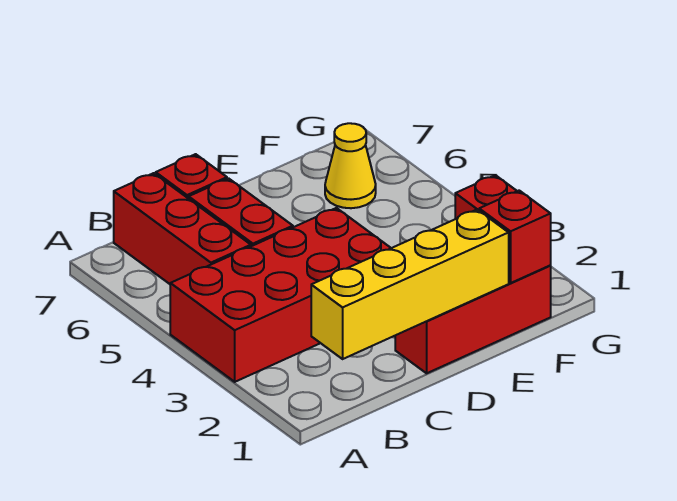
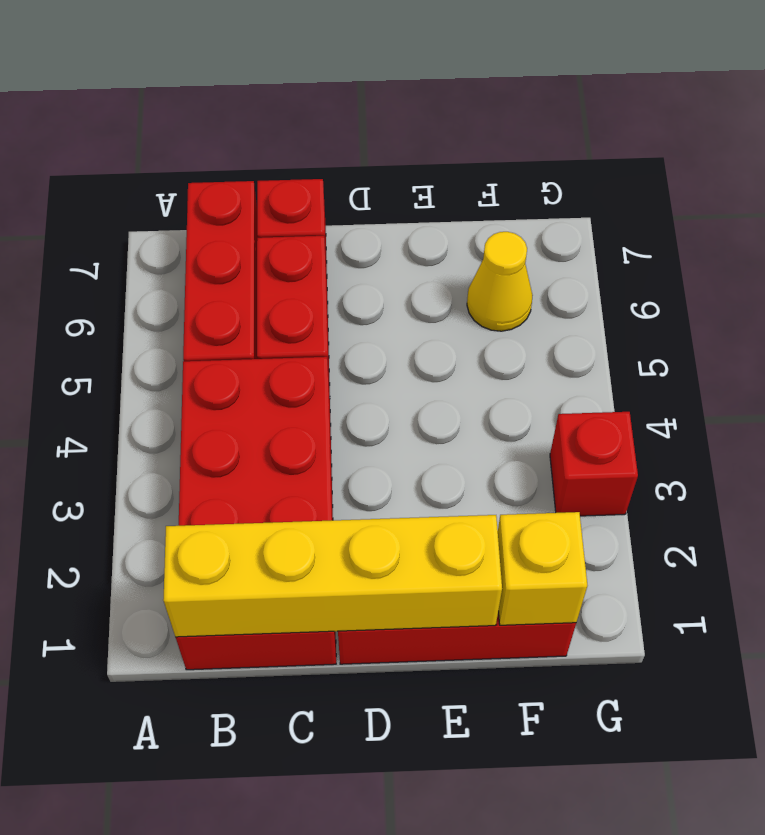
red 2x4 brick [170,208,391,382] -> red 2x4 brick turned to [176,357,336,670]
red 1x1 brick [479,191,551,283] -> yellow 1x1 brick [498,512,587,625]

